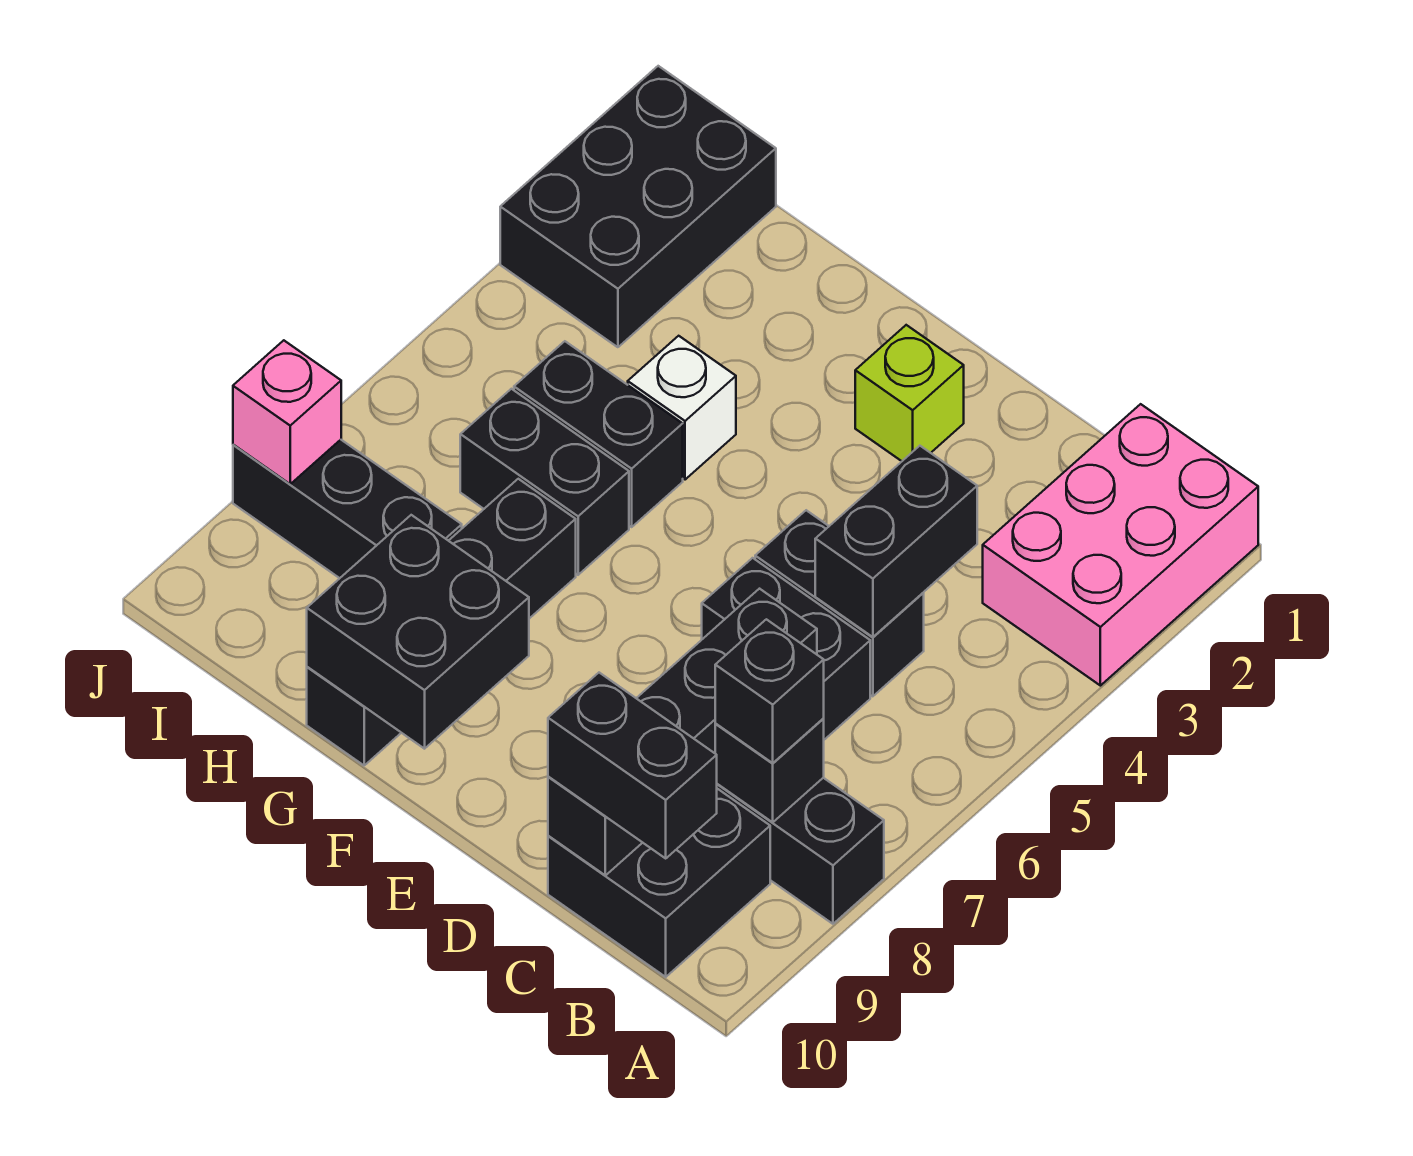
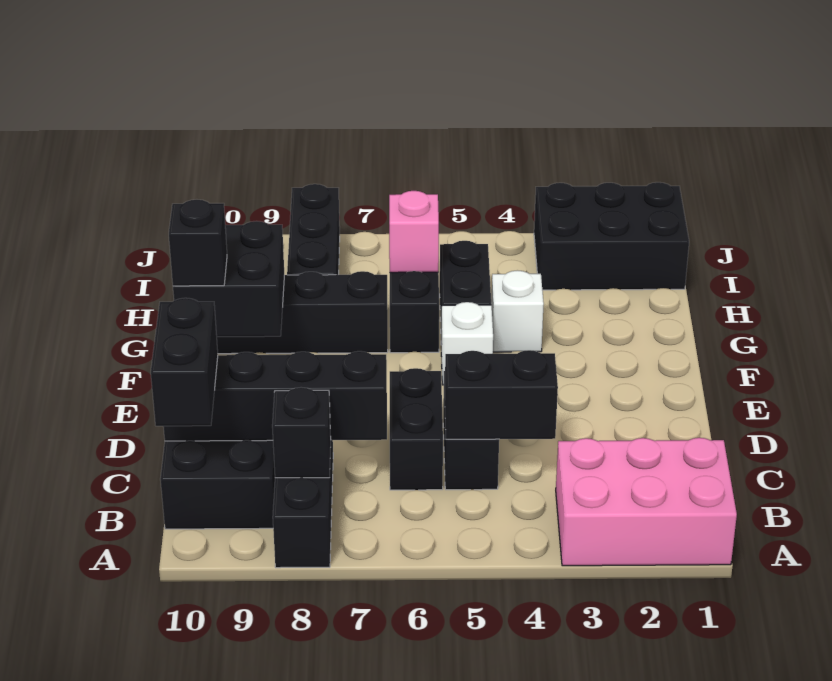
black 1x1 brick [715,619,824,763] -> black 1x1 brick moved to [169,200,227,286]
lime 1x1 brick [855,325,964,461] -> none
none -> white 1x1 brick [441,302,493,385]
pink 1x1 brick [233,340,341,484] -> pink 1x1 brick moved to [389,191,439,273]

